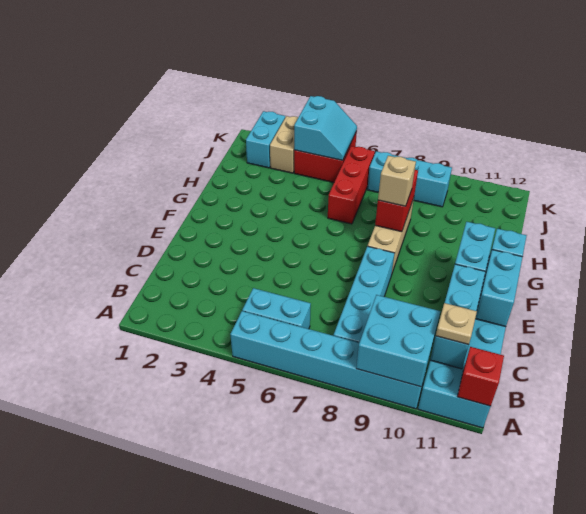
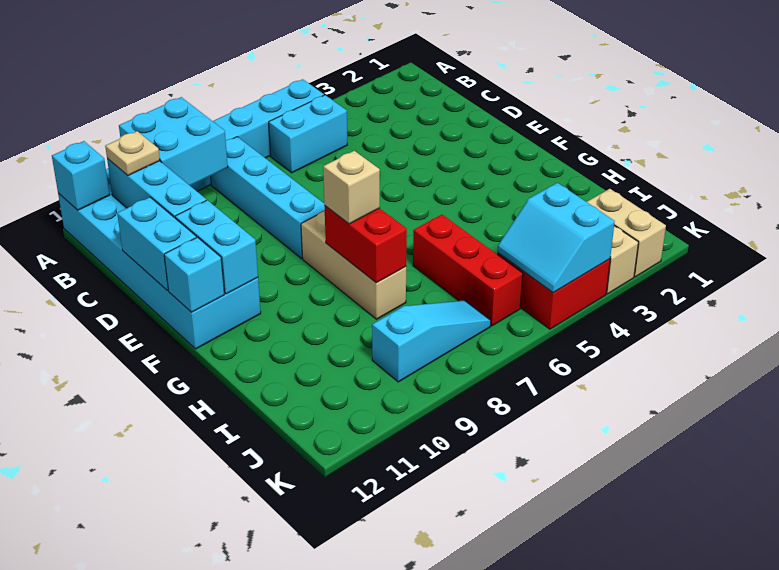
red 1x1 brick [457,347,504,406] -> cyan 1x1 brick [52,141,110,210]
cyan 1x2 brick [246,111,285,168] -> tan 1x2 brick [587,189,666,277]
cyan 1x3 brick [367,151,452,207] -> cyan 1x3 slope [372,300,491,382]

